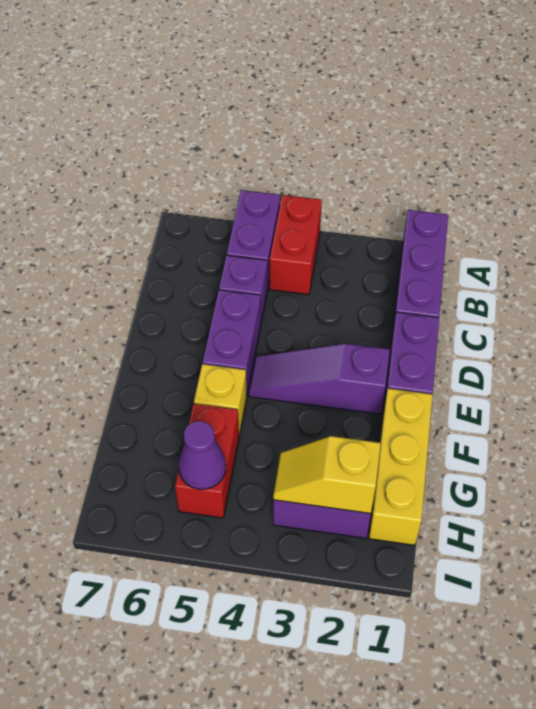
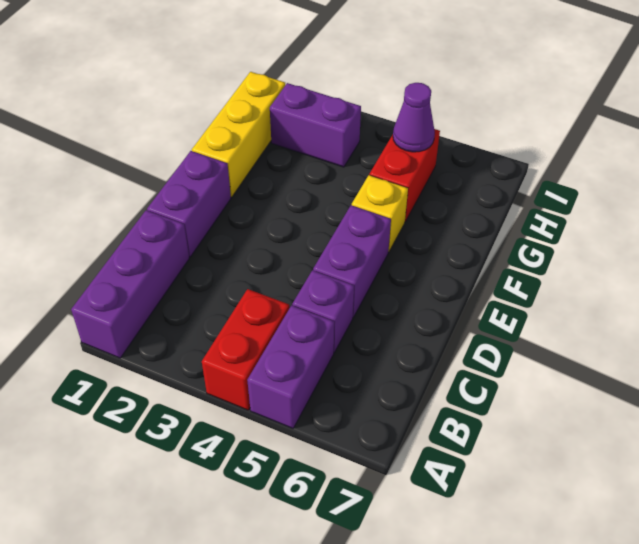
purple 1x3 slope [249,343,390,414] -> none
yellow 1x2 slope [273,436,381,514] -> none

